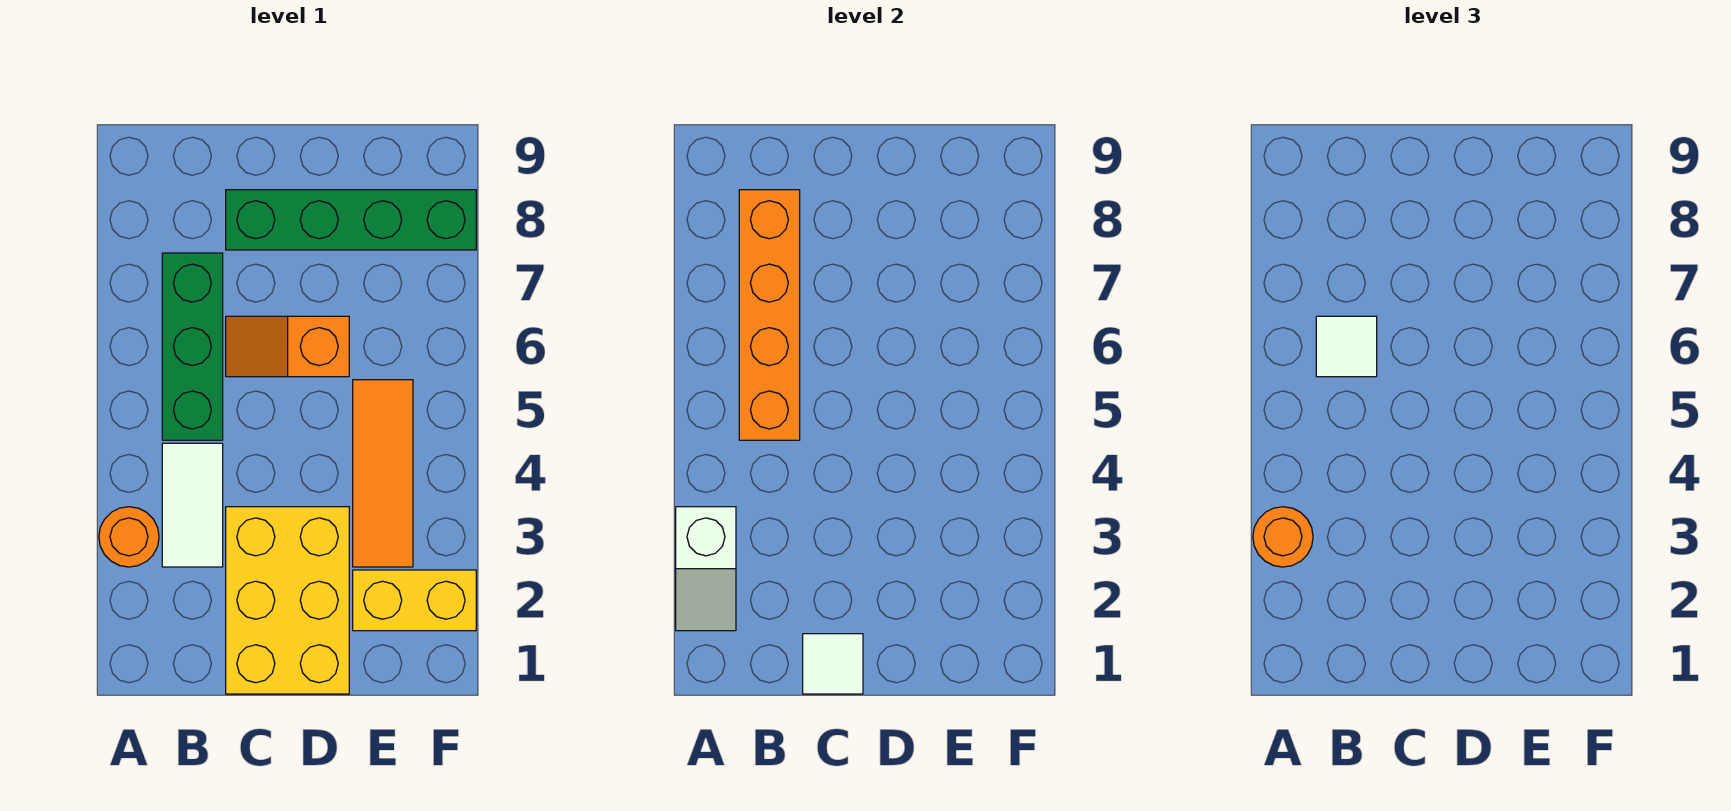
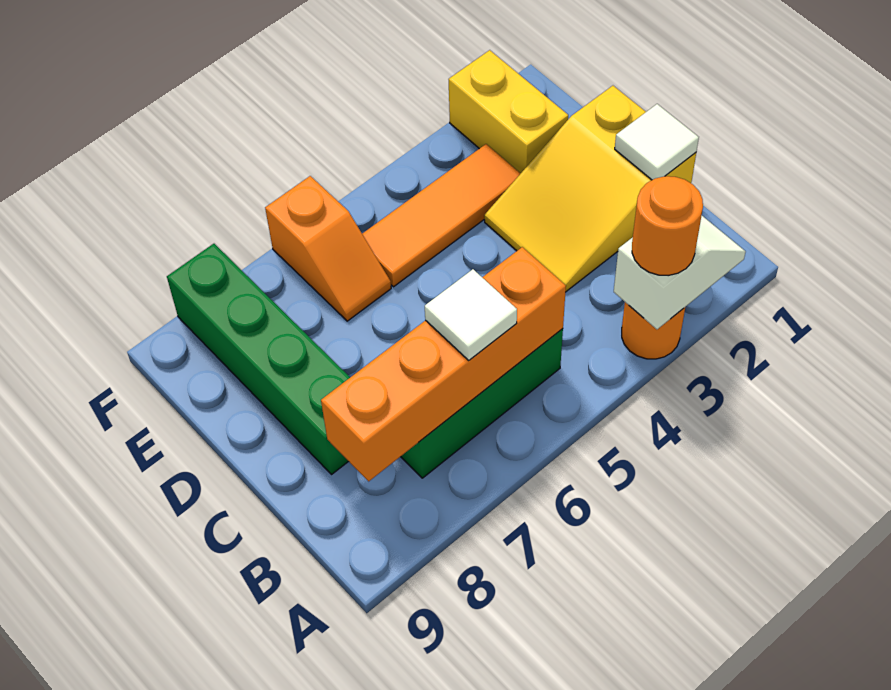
white 1x2 tile [162,443,223,567] -> none
yellow 2x3 brick [226,507,349,694] -> yellow 2x3 slope [484,86,696,291]
orange 1x2 slope [226,316,349,377] -> orange 1x2 slope moved to [265,176,391,321]

